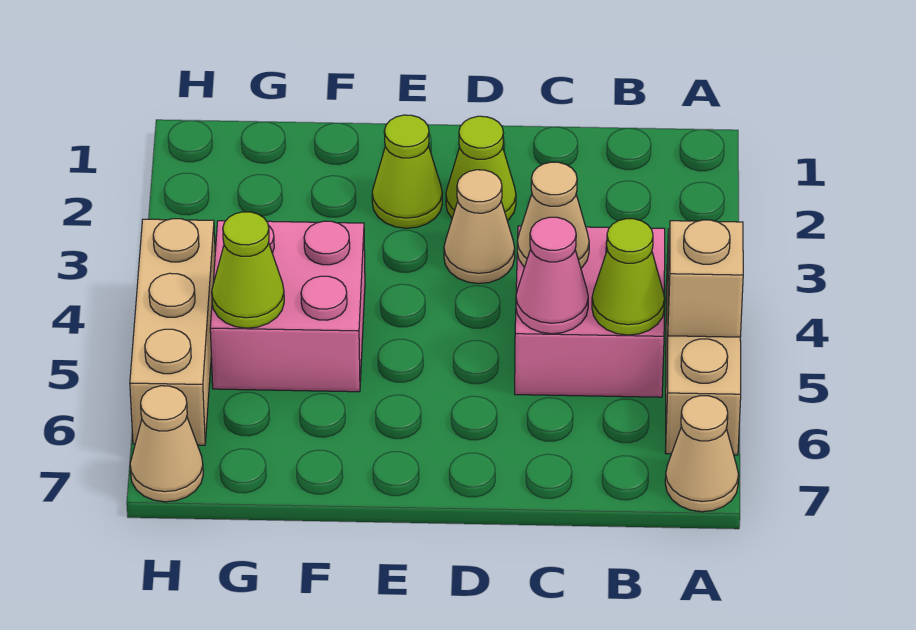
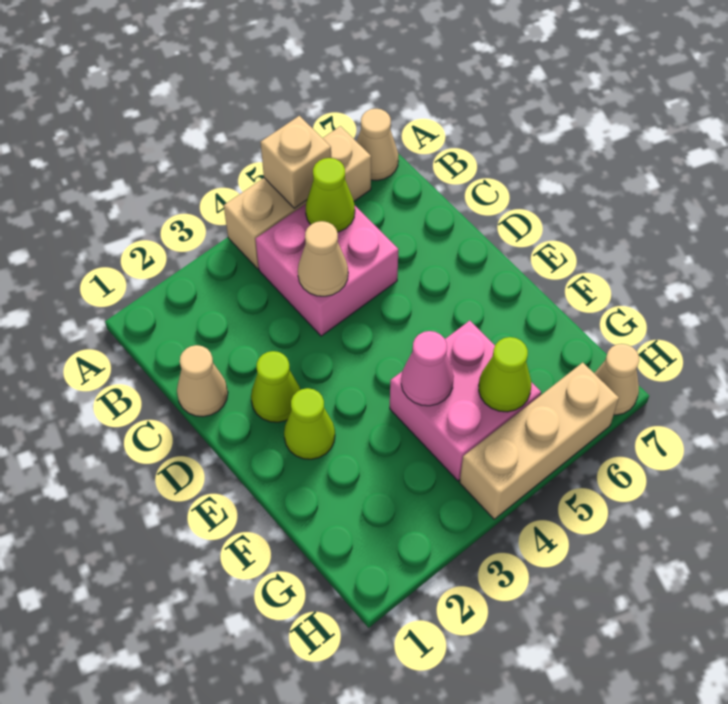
pink 1x1 cone [516,217,588,334] -> pink 1x1 cone moved to [401,331,454,406]
tan 1x1 cone [444,170,515,284] -> tan 1x1 cone moved to [177,345,228,417]

